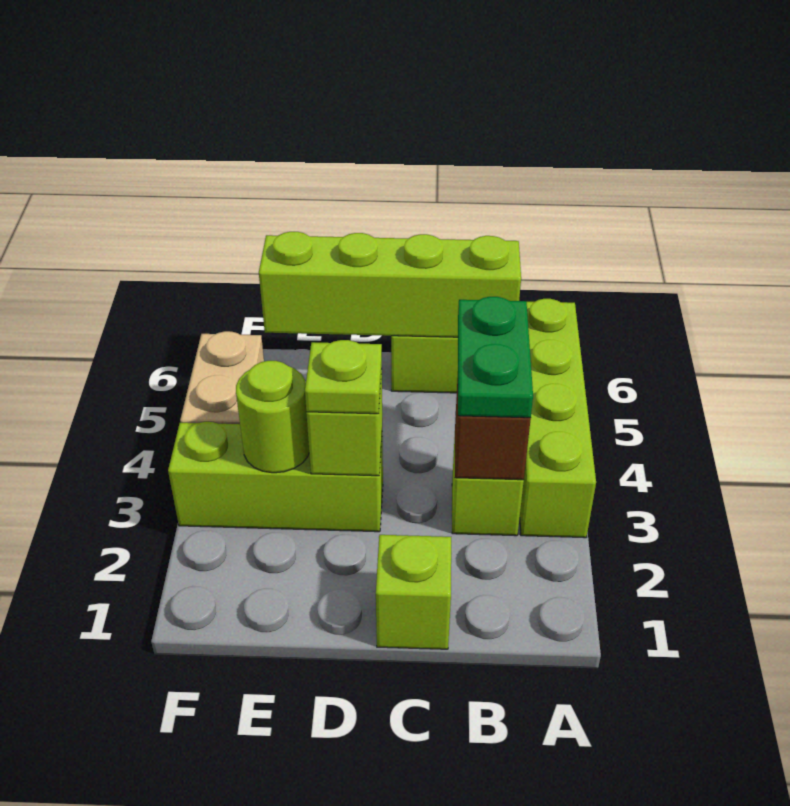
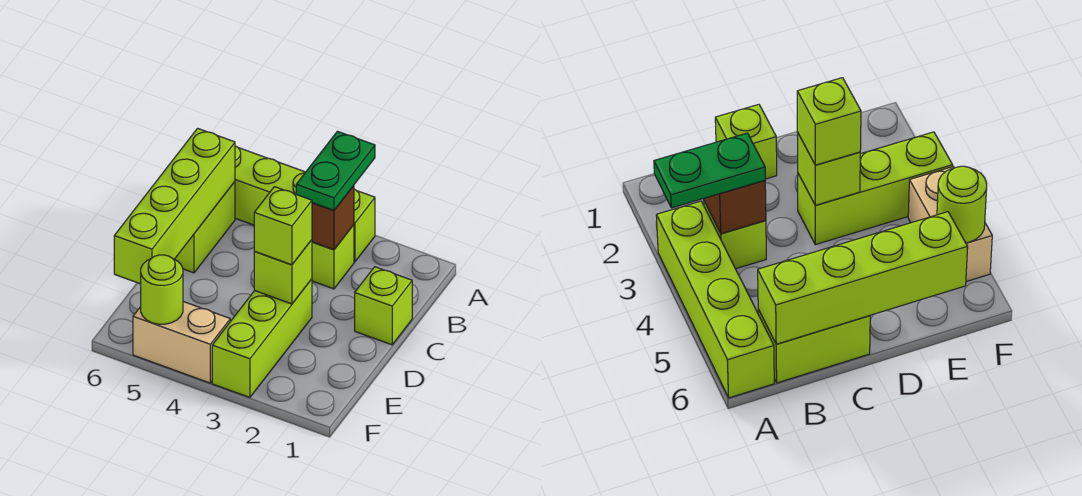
green 1x2 plate [458,297,533,418] -> green 1x2 plate turned to [296,131,375,211]
lime 1x1 plate [305,340,382,414] -> lime 1x1 brick [254,187,312,265]
lime 1x1 round brick [236,361,309,473] -> lime 1x1 round brick moved to [141,255,183,324]

